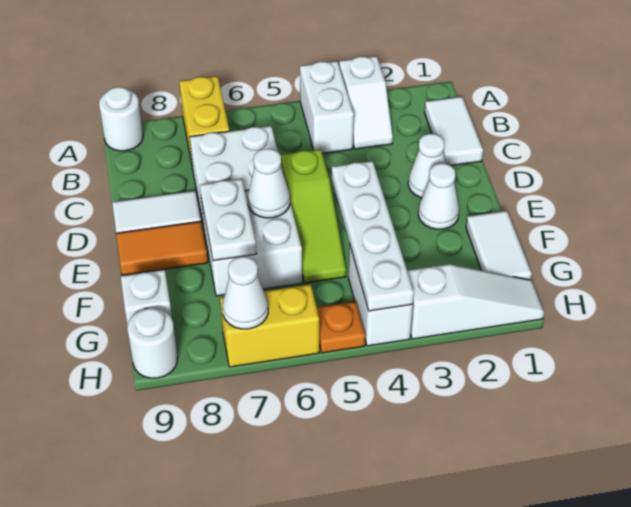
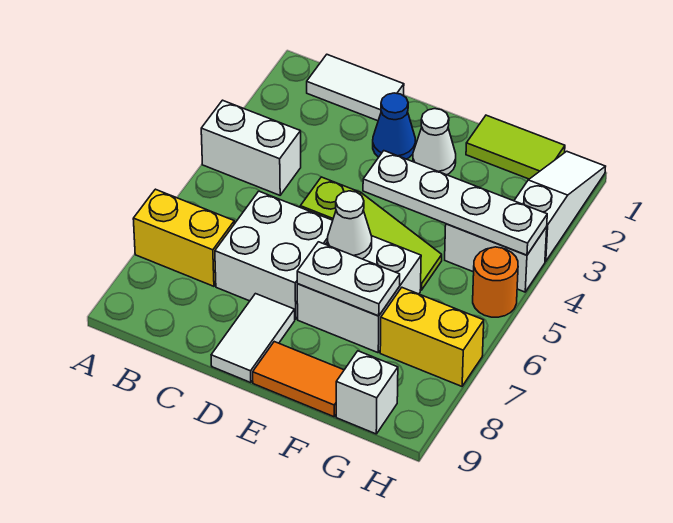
white 1x2 slope [339,56,393,149] -> none
white 1x1 round brick [99,87,143,151] -> none
white 1x1 cone [408,134,446,198] -> blue 1x1 cone [373,93,415,159]
orange 1x2 tile [116,221,208,275] -> orange 1x2 tile turned to [253,342,344,417]
white 1x2 tile [466,211,532,280] -> lime 1x2 tile [466,115,565,179]
orange 1x1 plate [317,301,365,353] -> orange 1x1 round brick [473,247,518,317]
yellow 1x2 brick [220,284,319,367] -> yellow 1x2 brick turned to [380,288,484,386]
white 1x1 cone [223,257,268,329] -> none
white 1x1 round brick [127,308,178,378] -> none

